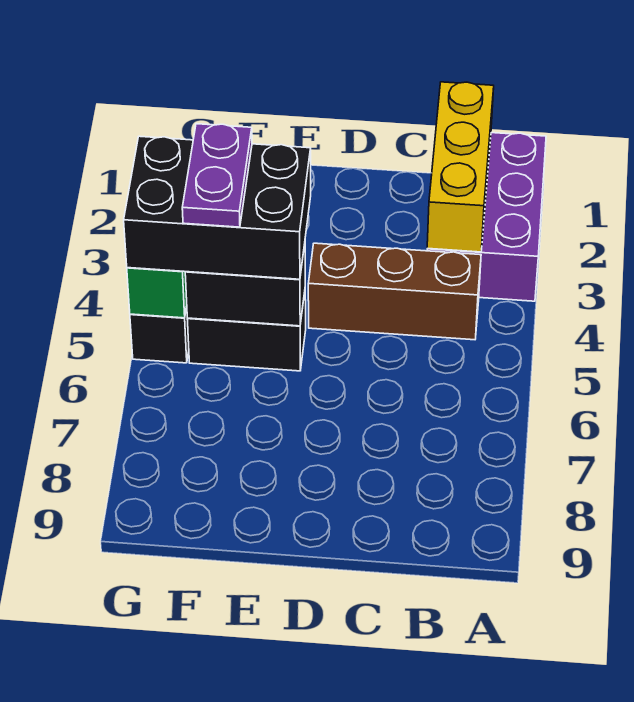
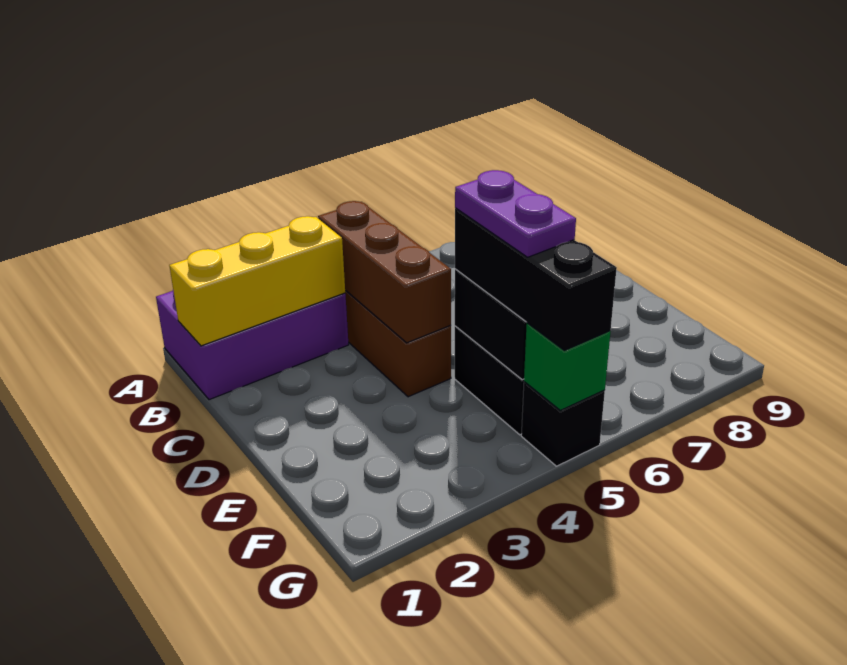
none -> brown 1x3 brick [318,201,451,343]
black 2x3 brick [124,136,311,279] -> black 1x3 brick [455,208,617,350]
purple 1x2 plate [182,124,252,227] -> purple 1x2 plate turned to [455,170,576,257]

